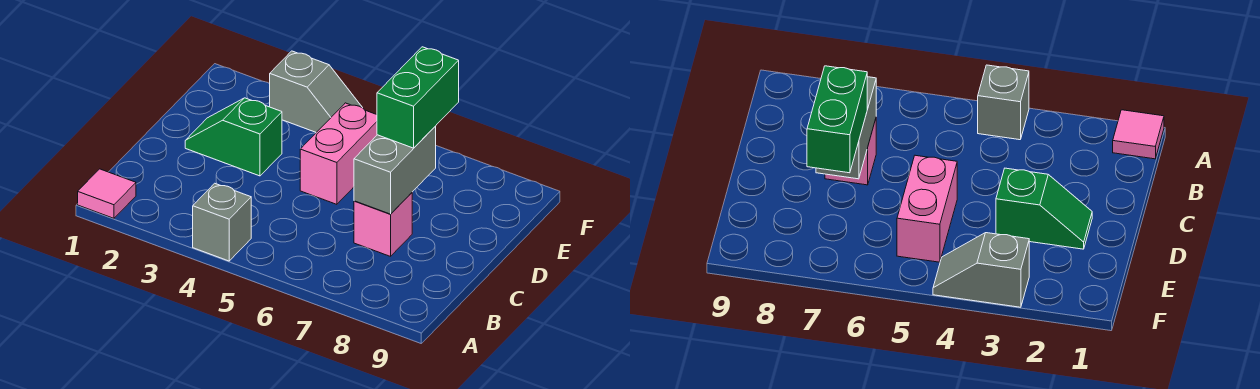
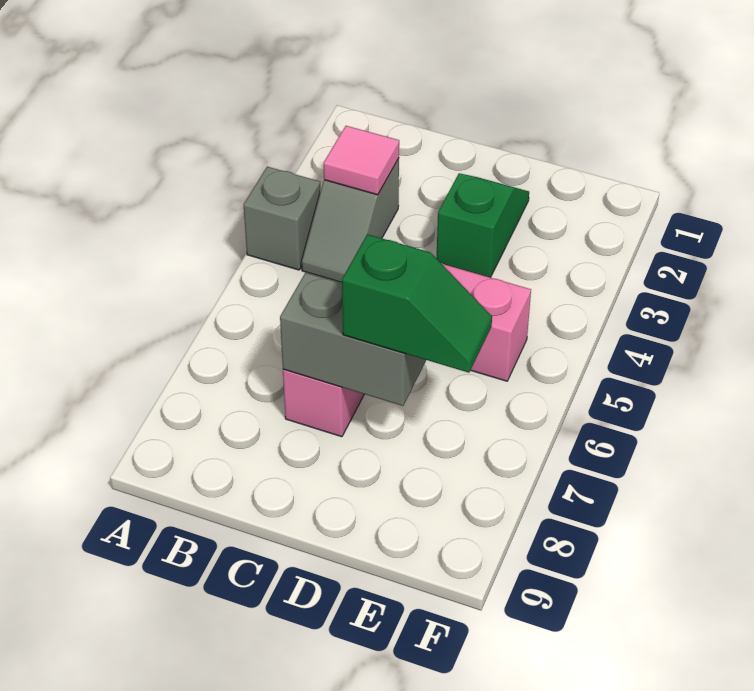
pink 1x1 tile [78,169,136,218] -> pink 1x1 tile moved to [324,126,399,195]
green 1x2 brick [377,47,459,148] -> green 1x2 slope [342,234,492,373]
grey 1x2 slope [270,51,362,133] -> grey 1x2 slope moved to [302,159,399,283]

